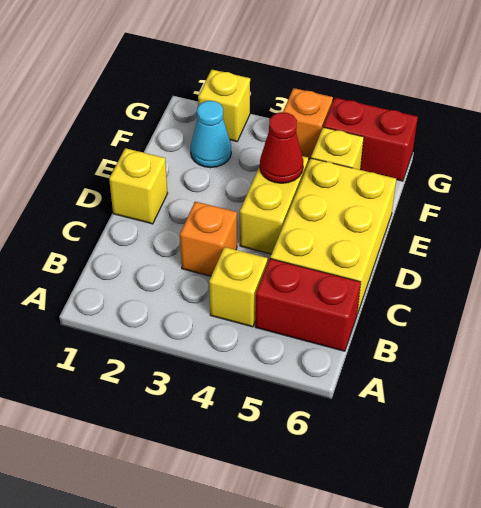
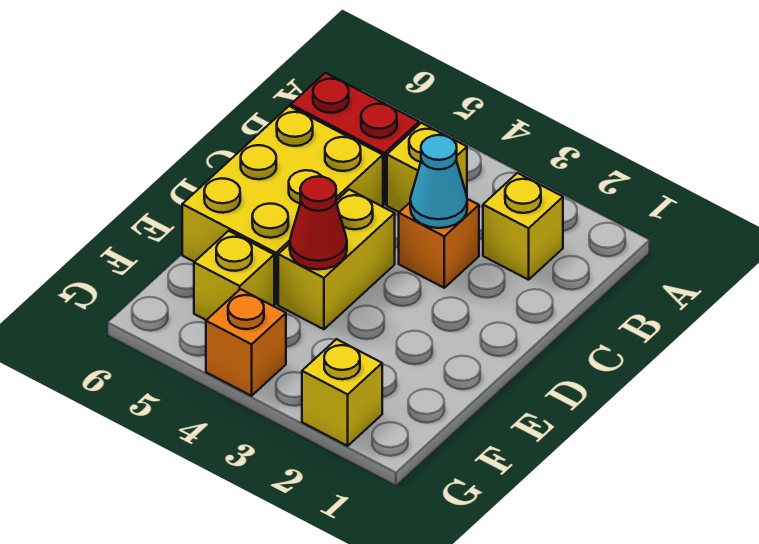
yellow 1x1 brick [109,148,168,224] -> yellow 1x1 brick moved to [483,173,563,280]
cyan 1x1 cone [190,101,231,168] -> cyan 1x1 cone moved to [410,135,467,228]
red 1x2 brick [324,98,418,181] -> none

